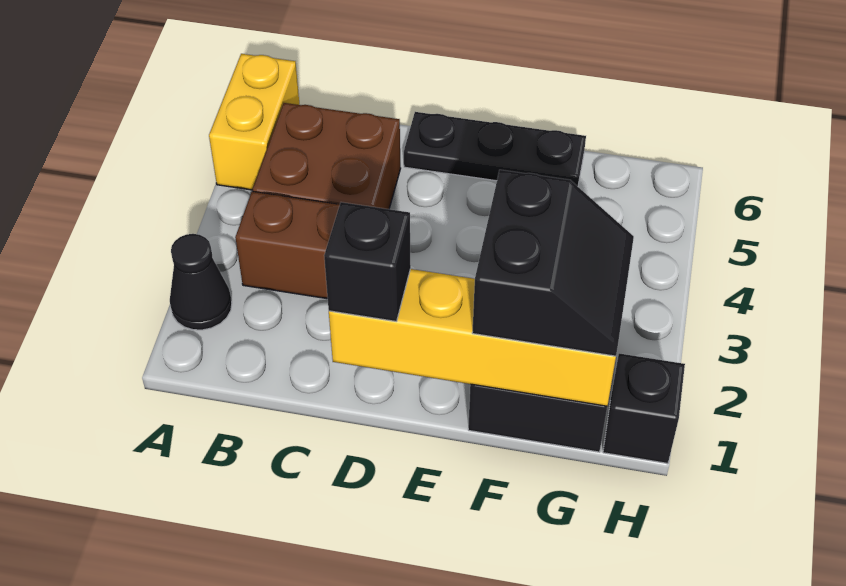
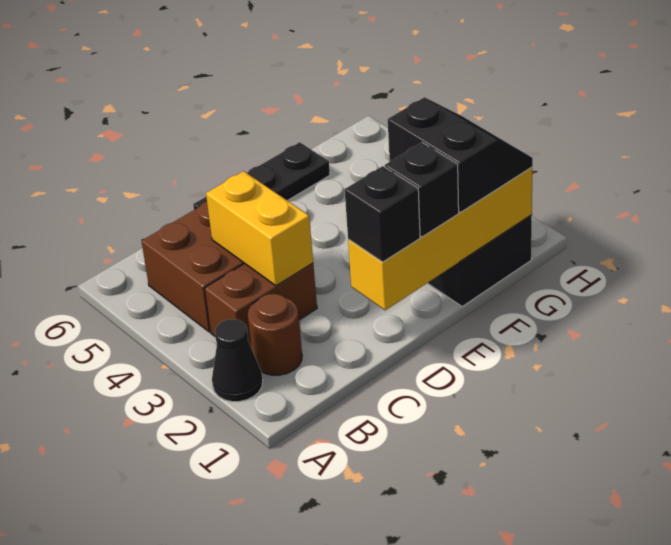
yellow 1x2 brick [209,54,299,190] -> yellow 1x2 brick moved to [206,171,313,286]
none -> brown 1x1 round brick [248,294,302,375]
black 1x1 brick [603,353,685,463] -> black 1x1 brick moved to [385,143,459,237]

